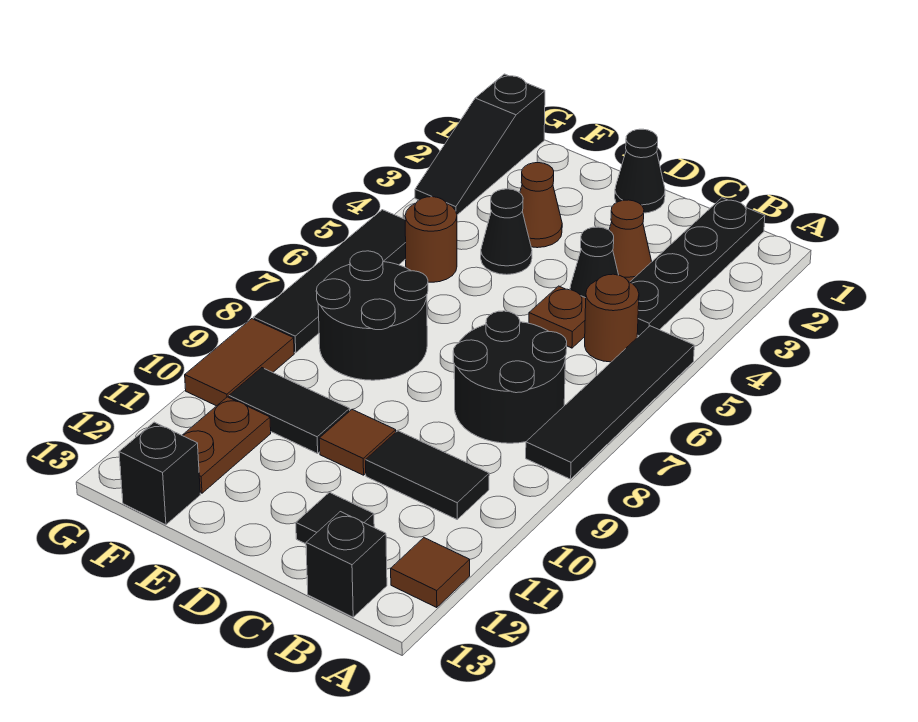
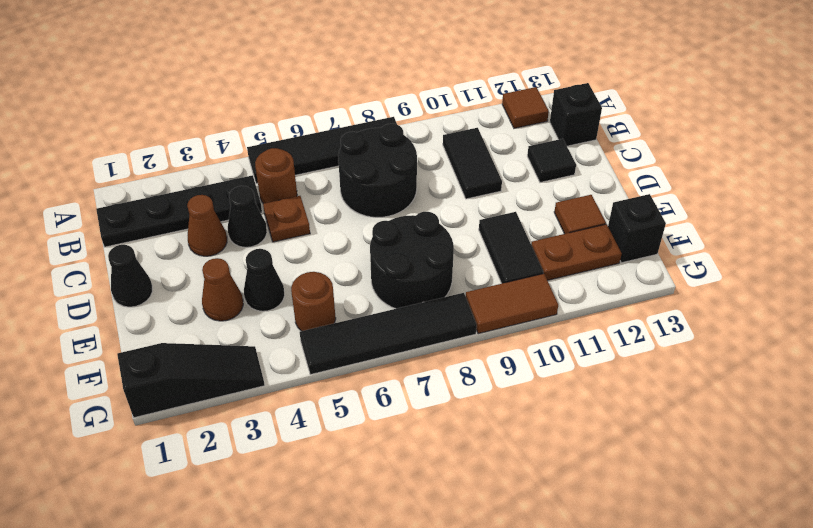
brown 1x1 tile [319,409,396,475] -> brown 1x1 tile moved to [554,195,606,234]

